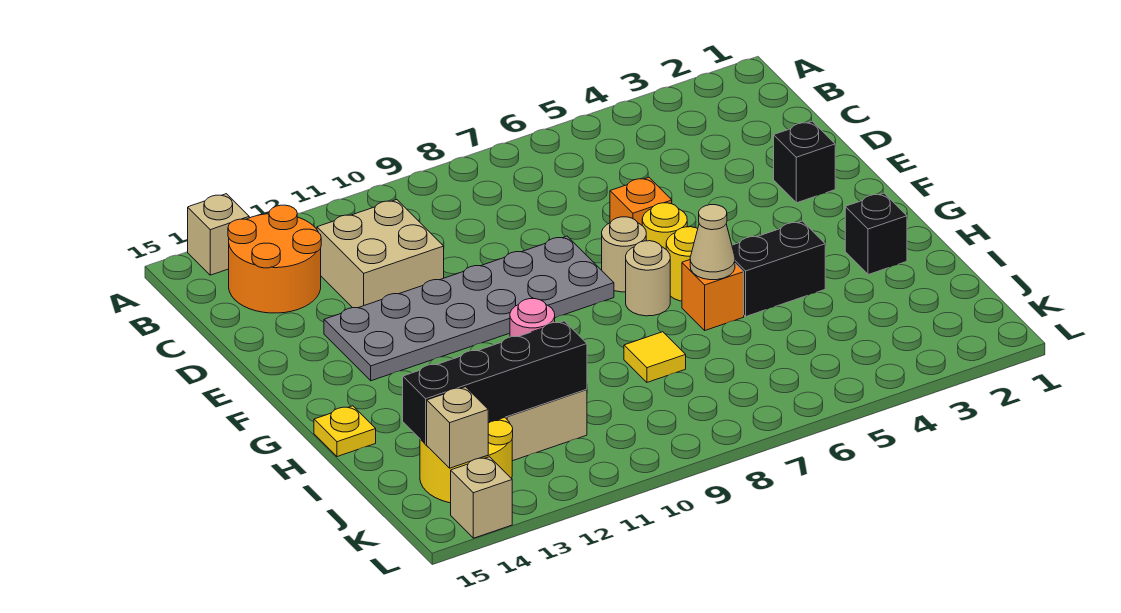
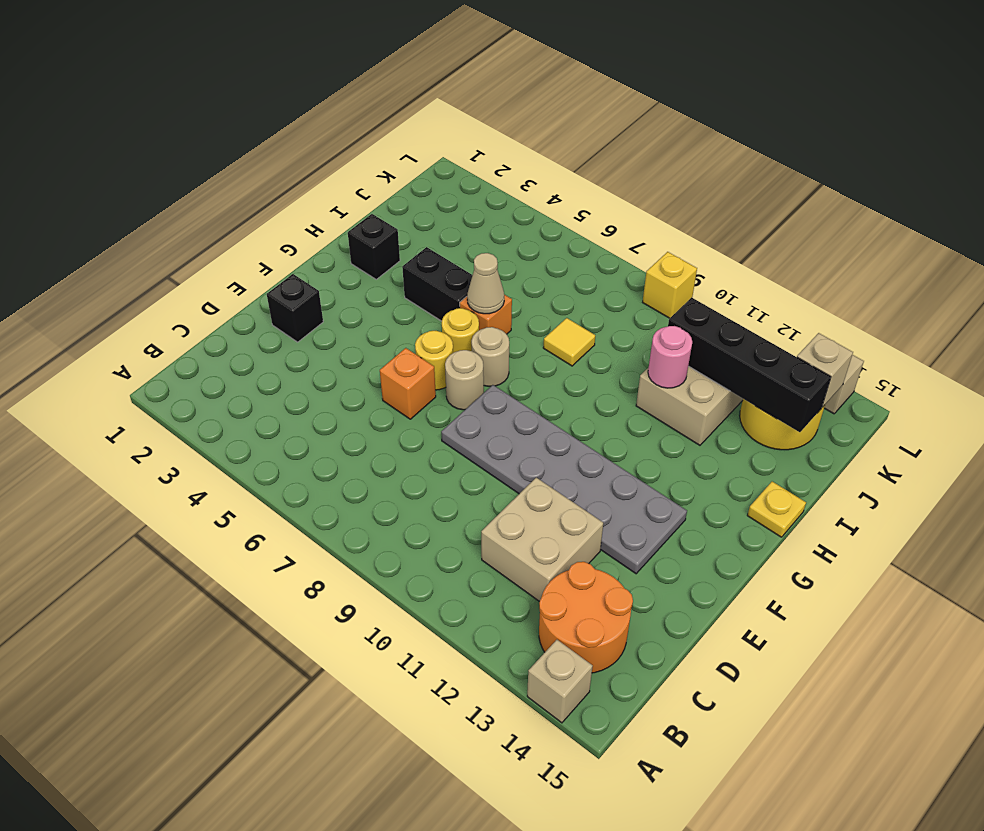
none -> yellow 1x1 brick [643,252,697,318]

